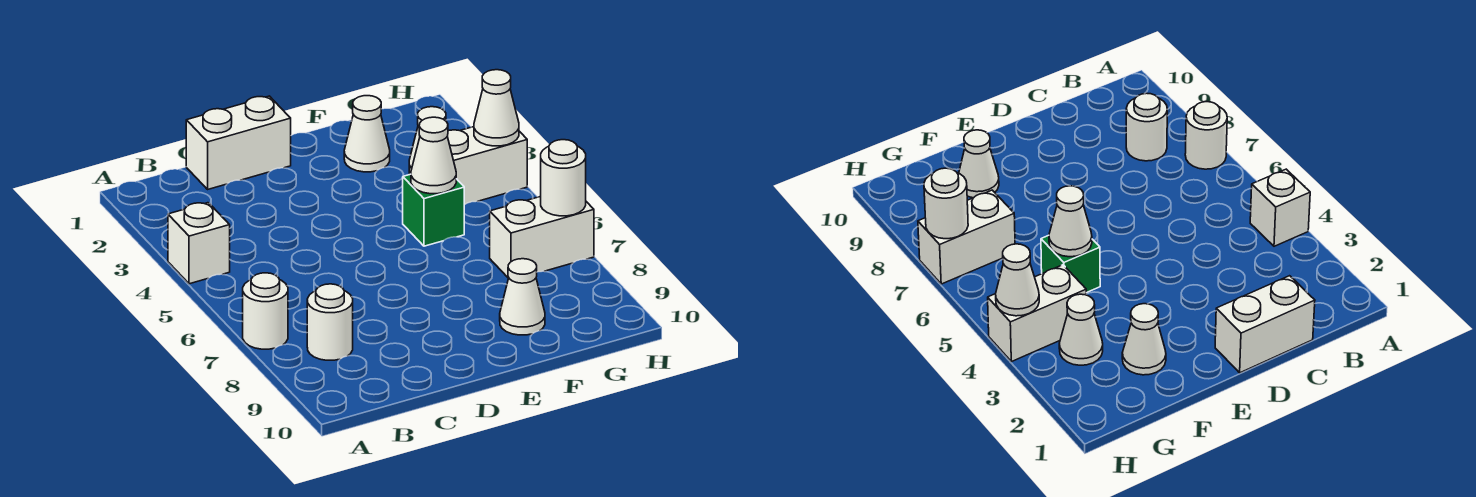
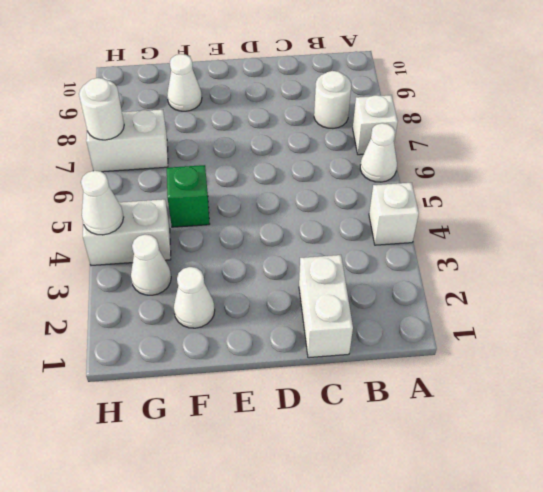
white 1x1 round brick [243,273,288,349] -> white 1x1 brick [353,95,398,155]
white 1x2 brick [186,96,291,189] -> white 1x2 brick turned to [299,255,353,358]
white 1x1 cone [411,117,456,194] -> white 1x1 cone moved to [360,123,397,182]

